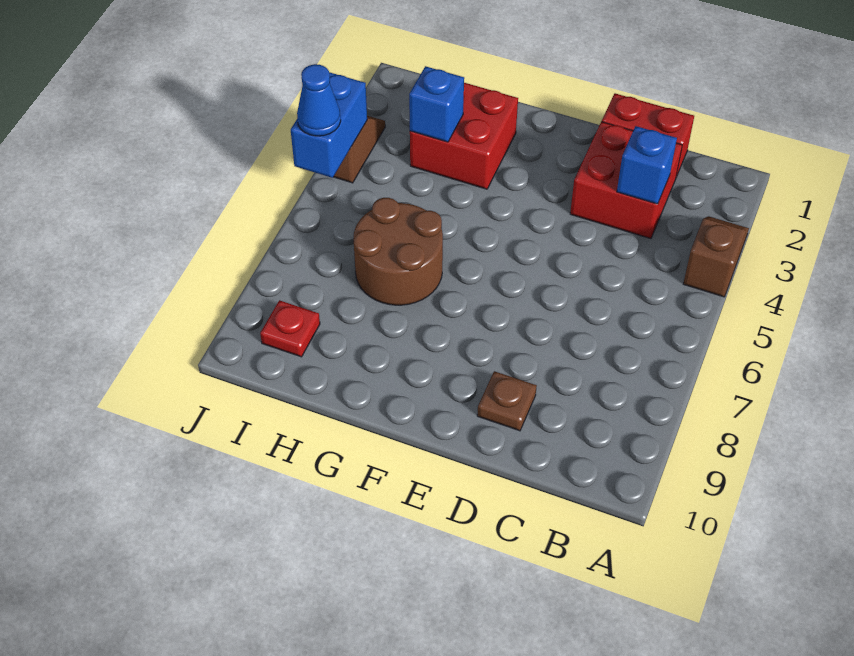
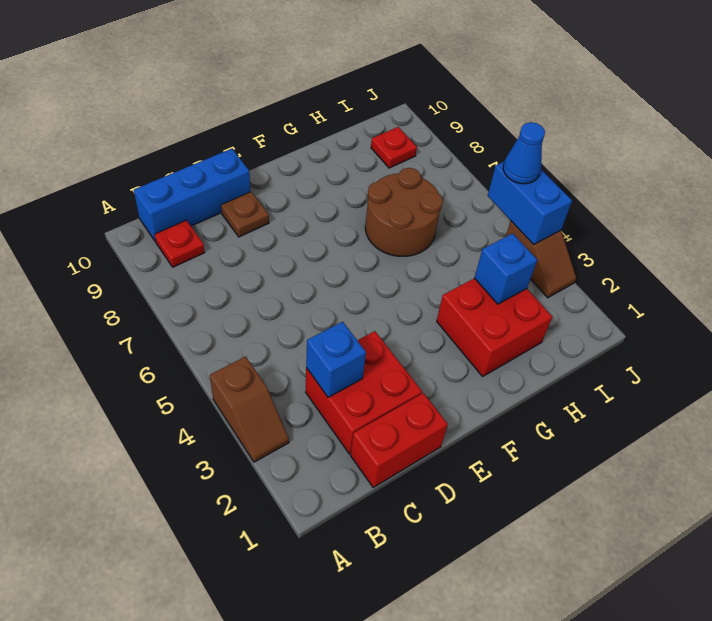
none -> red 1x1 plate [155,220,205,267]
none -> blue 1x3 brick [134,149,250,242]

